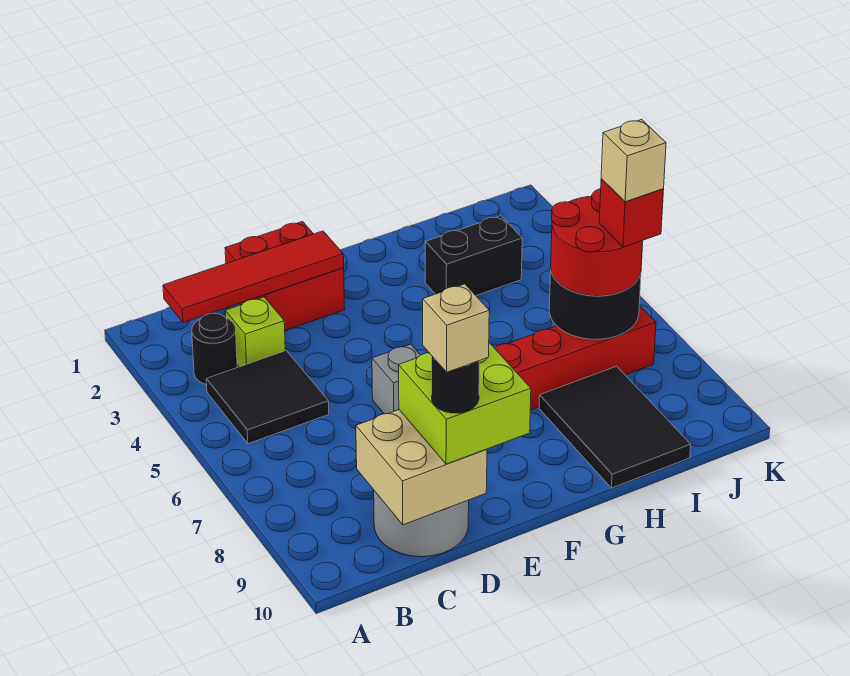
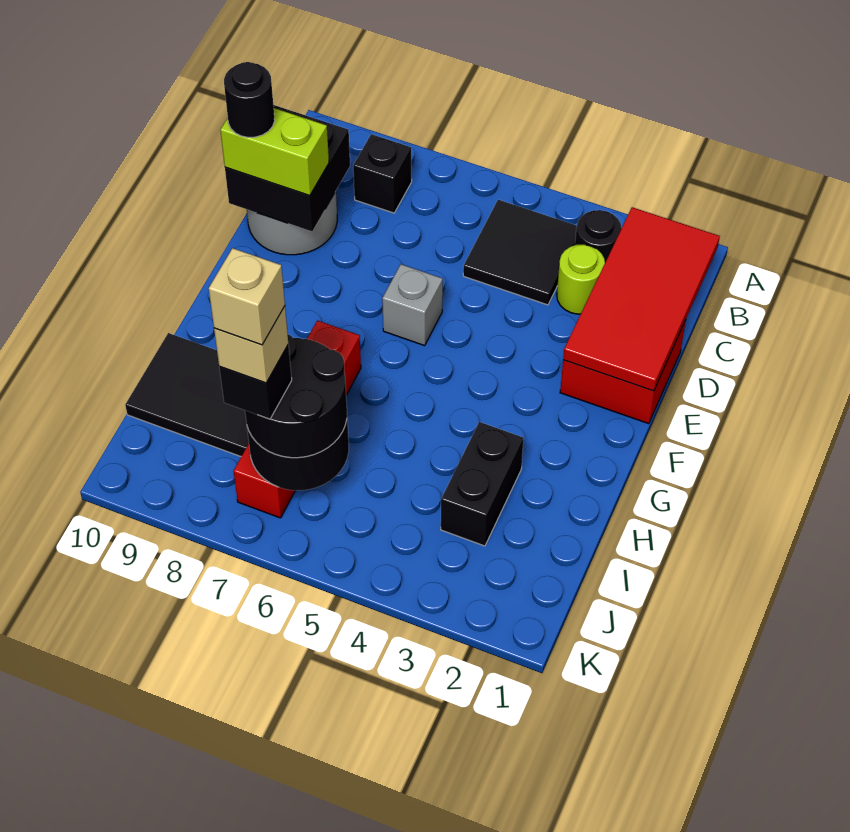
red 1x4 tile [163,231,344,323] -> red 2x4 tile [563,207,720,391]
none -> black 1x1 brick [353,134,412,213]
lime 1x1 brick [225,297,285,367] -> lime 1x1 round brick [557,244,605,314]
tan 2x2 brick [356,410,487,525] -> black 2x2 brick [225,105,350,231]
lime 2x2 brick [399,343,531,464] -> lime 1x2 brick [220,108,329,196]
tan 1x1 brick [423,284,489,372] -> tan 1x1 brick moved to [209,248,285,345]
red 2x2 round brick [551,189,643,296] -> black 2x2 round brick [245,334,347,458]
red 1x1 brick [599,179,664,247] -> black 1x1 brick [219,344,292,419]

